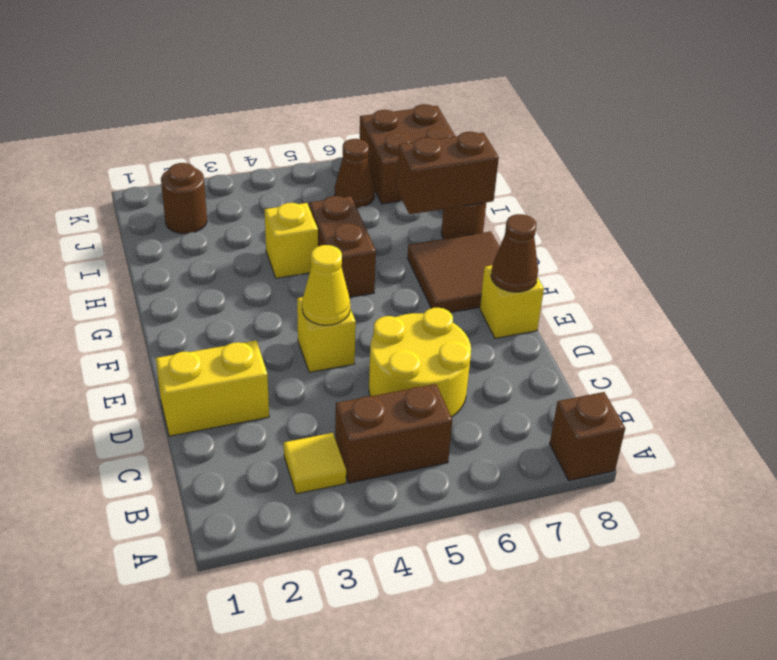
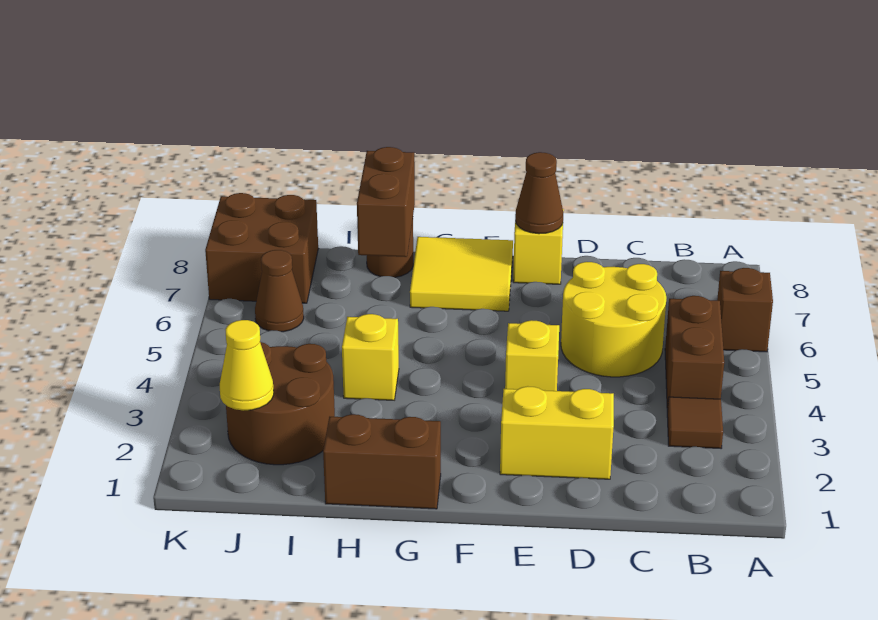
brown 1x1 brick [550,392,625,480] -> brown 1x1 brick moved to [717,268,773,352]
yellow 1x1 tile [284,433,346,494] -> brown 1x1 tile [667,397,723,448]
yellow 1x2 brick [156,340,269,436] -> yellow 1x2 brick turned to [500,386,614,479]
yellow 1x1 cone [302,245,350,325] -> yellow 1x1 cone moved to [220,320,274,411]
brown 2x2 tile [408,232,500,312] -> yellow 2x2 tile [410,237,513,311]
brown 1x2 brick [309,196,376,297] -> brown 1x2 brick moved to [323,414,441,509]
brown 1x1 round brick [161,163,207,234] -> brown 2x2 round brick [226,342,335,465]

